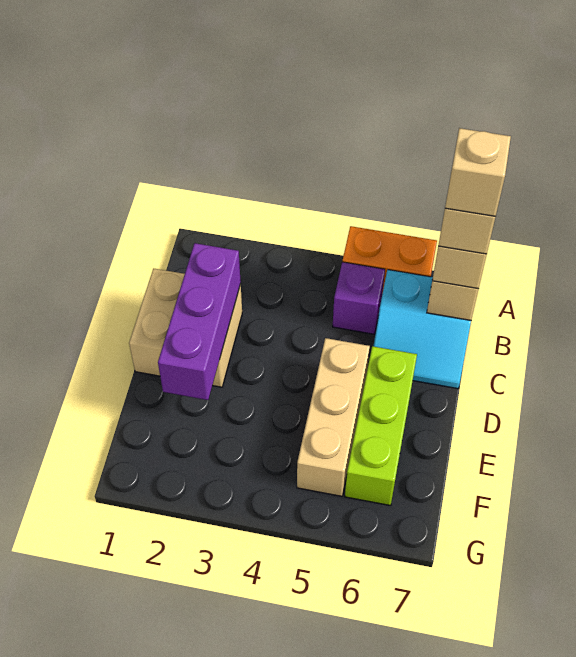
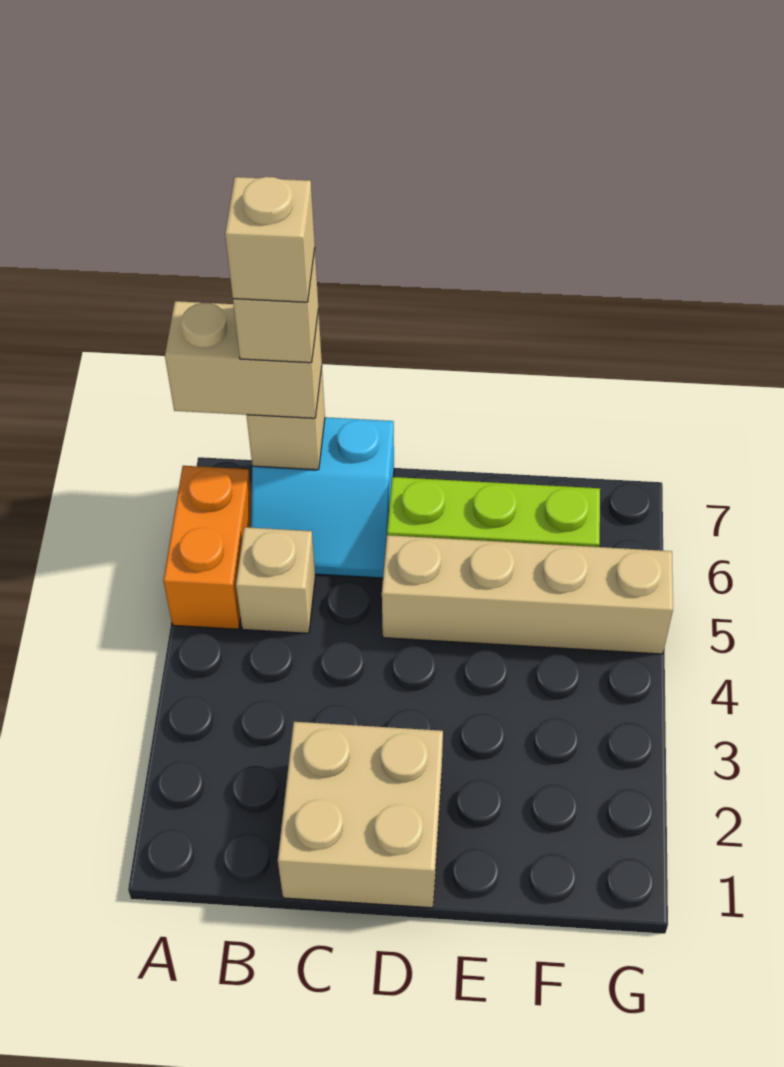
purple 1x1 brick [333,262,385,334] -> tan 1x1 brick [236,527,315,633]
cyan 2x2 slope [374,270,471,389] -> cyan 2x2 slope turned to [250,417,394,578]
purple 1x3 brick [158,243,241,400] -> none
tan 1x3 brick [297,338,370,496] -> tan 1x4 brick [382,535,673,654]

